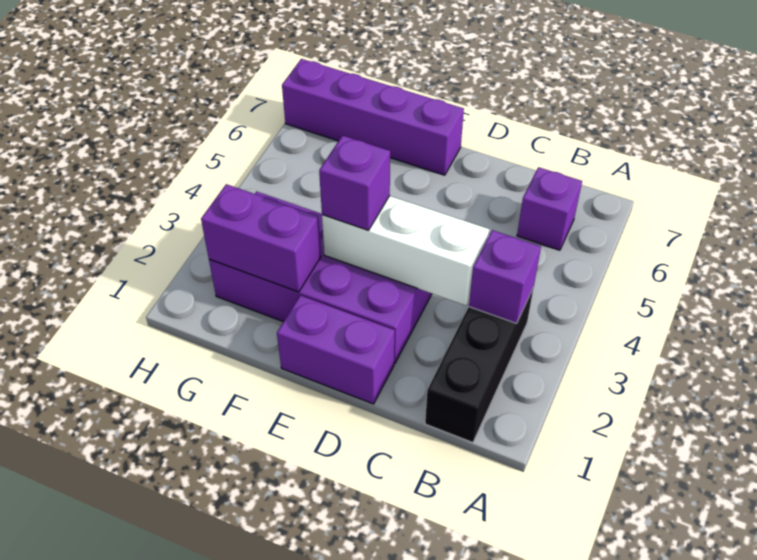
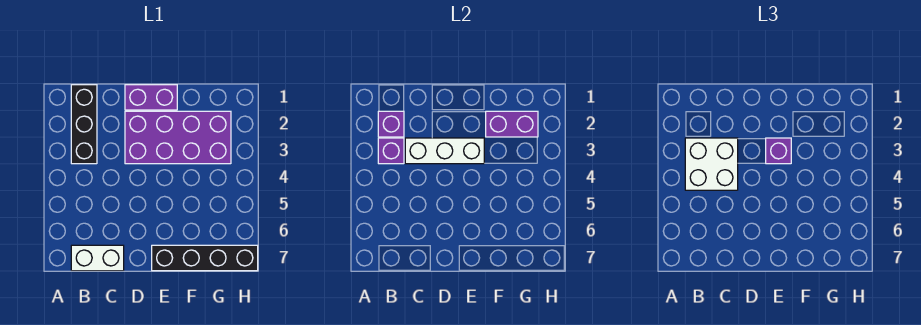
none -> white 2x2 brick [685,138,738,190]
purple 1x1 brick [517,167,582,250] -> purple 1x1 brick moved to [378,111,404,137]
none -> white 1x2 brick [71,245,124,271]
purple 1x4 brick [282,59,464,175] -> black 1x4 brick [152,245,258,271]

